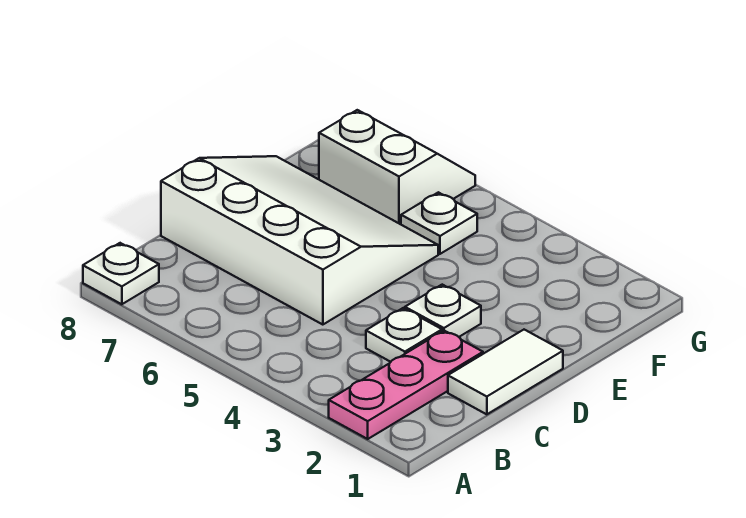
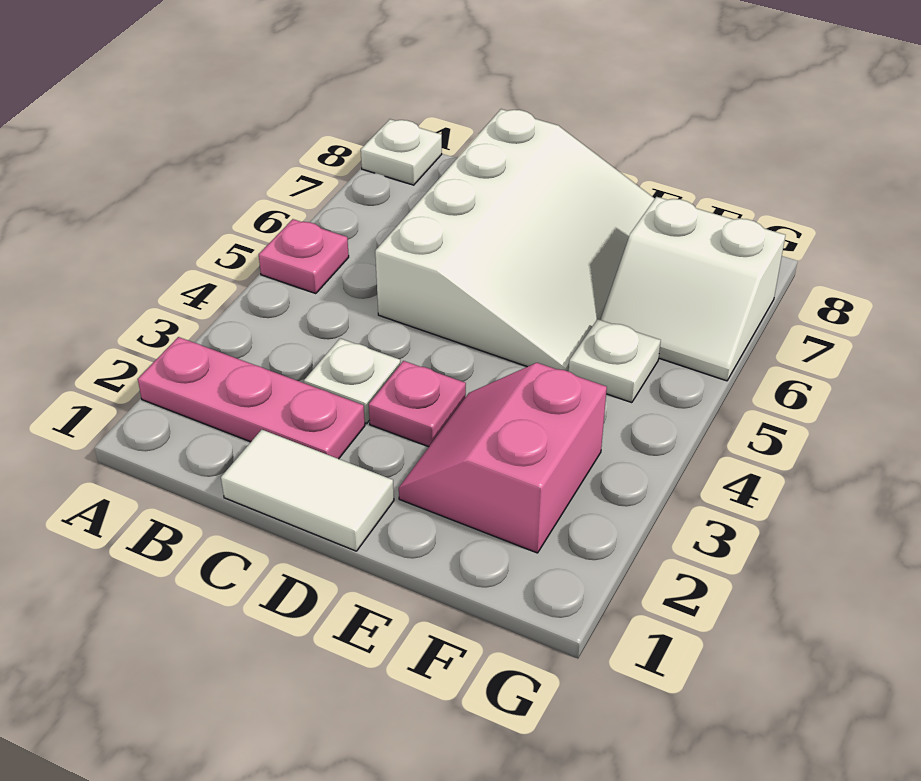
none -> pink 1x1 plate [259,219,349,294]
white 1x1 plate [405,285,481,337] -> pink 1x1 plate [369,361,466,447]
none -> pink 2x2 slope [399,363,607,553]
white 2x2 slope [319,110,475,224] -> white 2x2 slope turned to [600,197,785,381]

